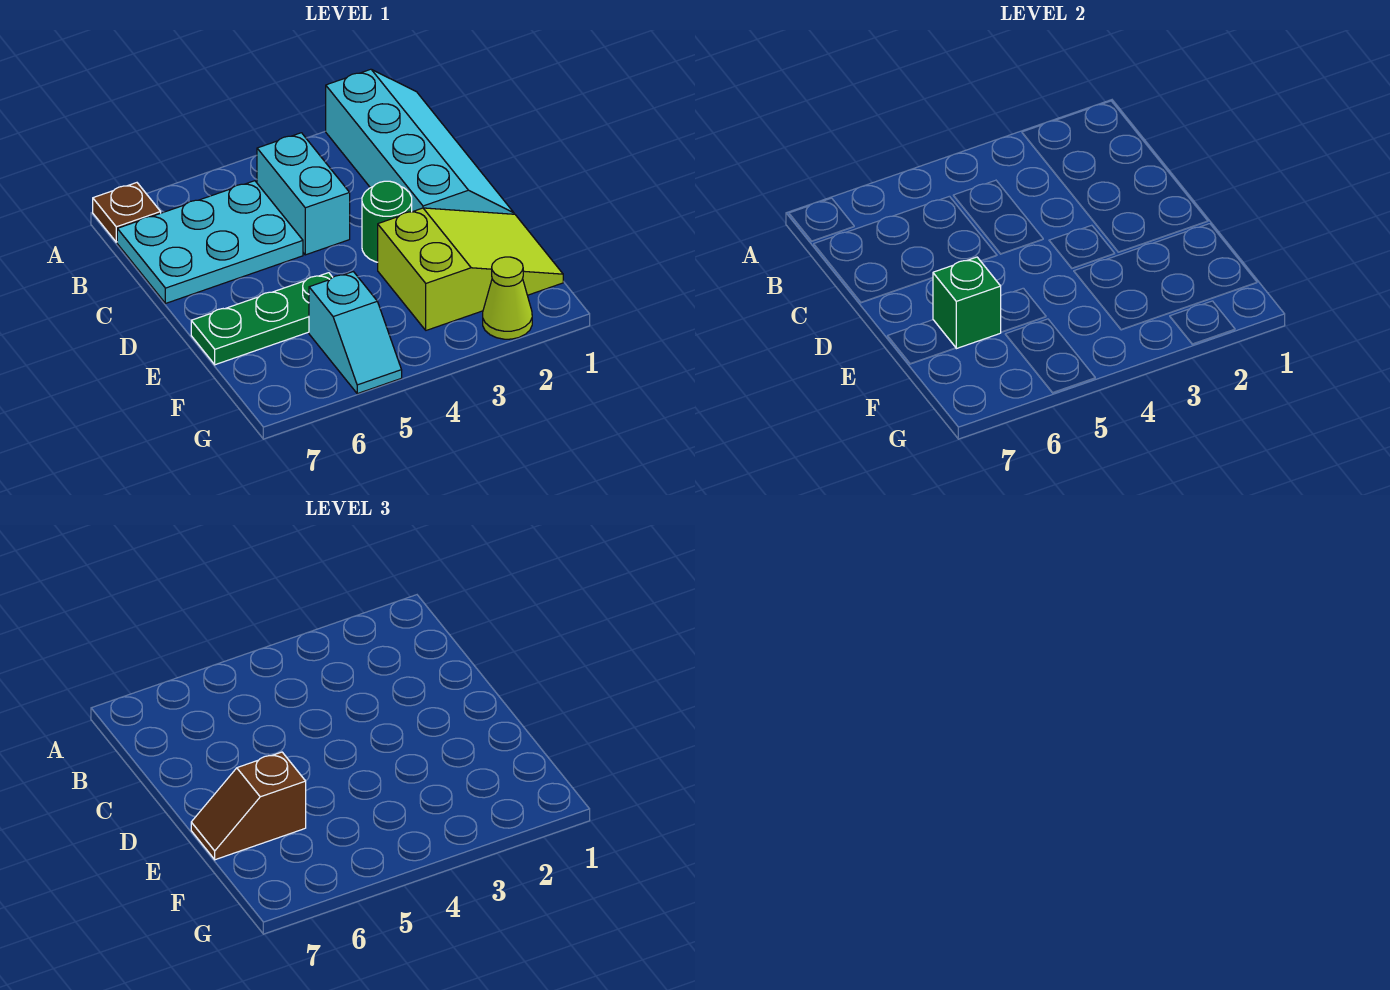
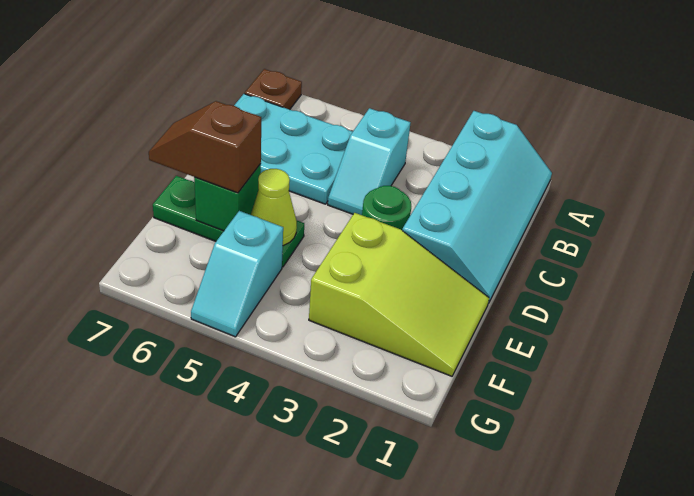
cyan 1x2 brick [257,133,350,255] -> cyan 1x2 slope [328,108,410,215]
lime 1x1 cone [483,257,532,339] -> lime 1x1 cone moved to [251,169,297,246]

